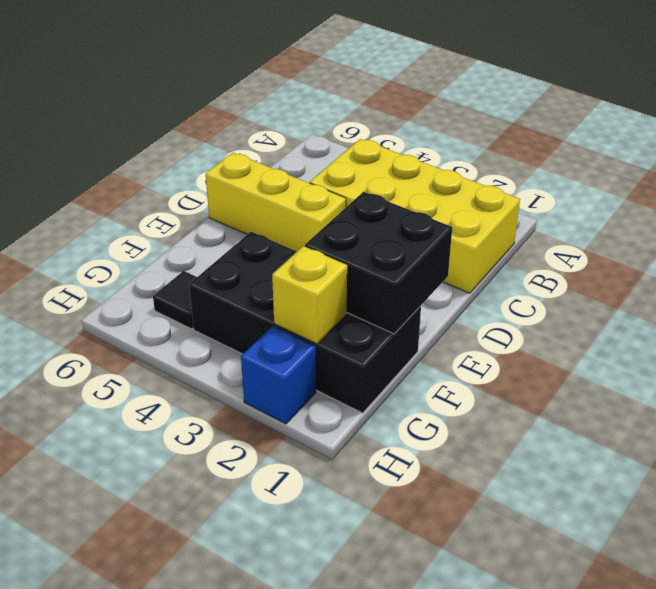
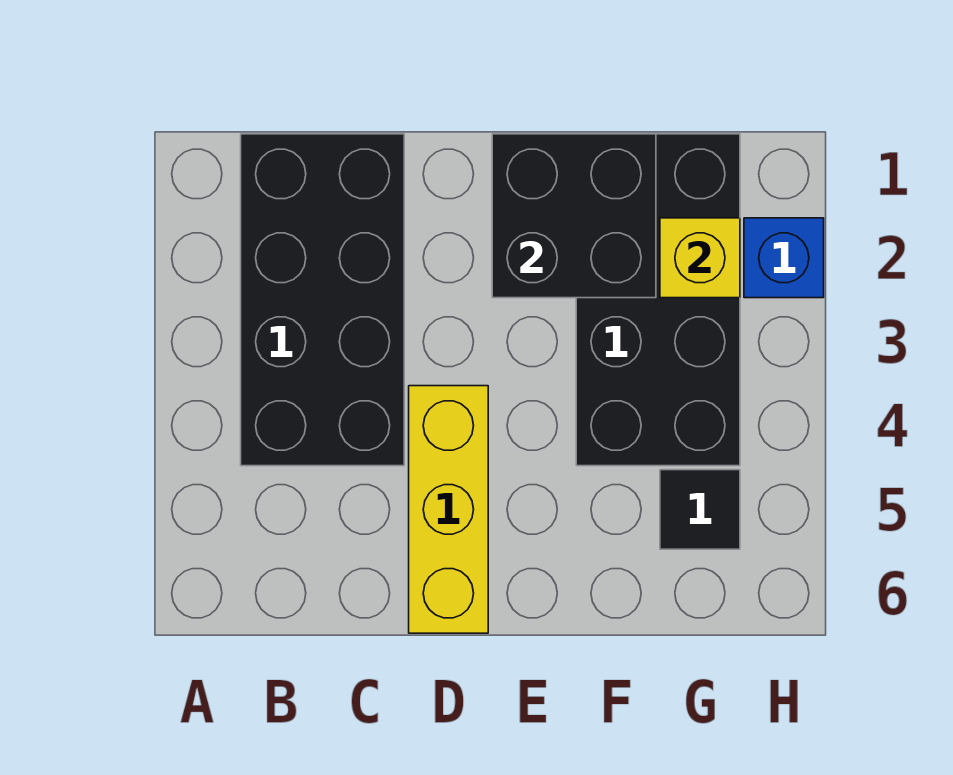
yellow 2x4 brick [310,139,520,293] -> black 2x4 brick [241,134,404,466]

